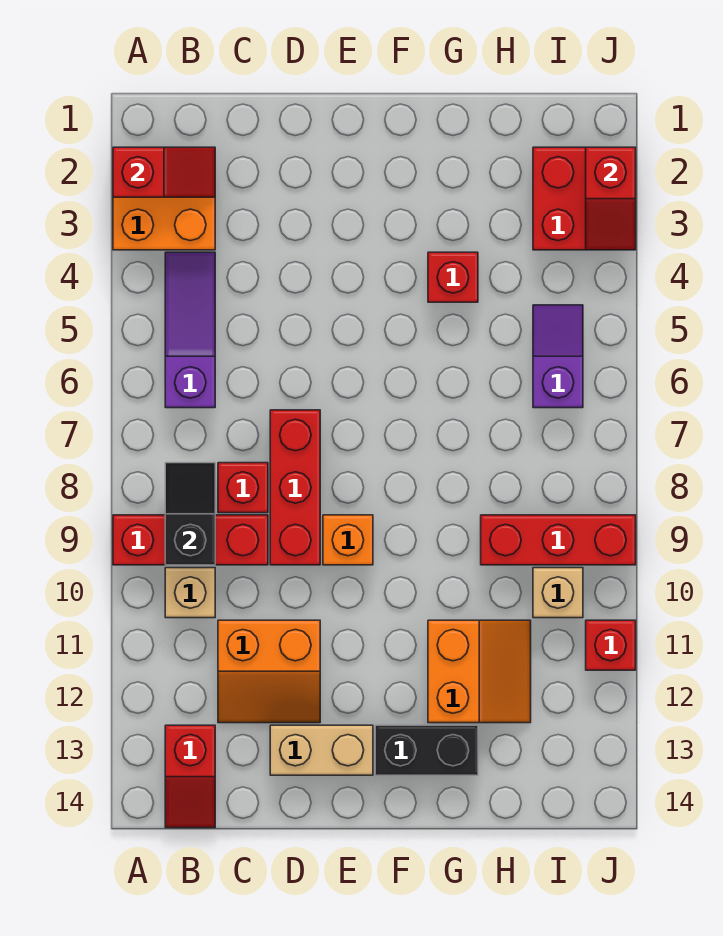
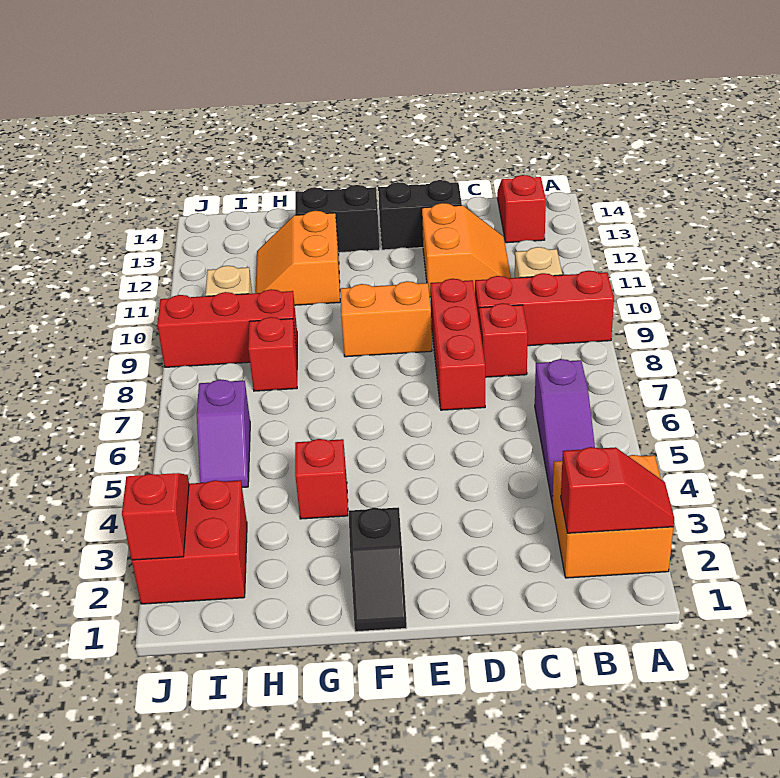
red 1x2 slope [113,147,215,197] -> red 1x2 slope turned to [561,447,674,533]
black 1x2 slope [165,463,215,565] -> black 1x2 slope moved to [349,507,407,632]
orange 2x2 slope [218,620,320,723] -> orange 2x2 slope turned to [422,203,511,297]
tan 1x2 brick [270,725,373,775] -> black 1x2 brick [378,180,462,250]
orange 1x1 brick [323,515,373,565] -> orange 1x2 brick [340,281,432,357]
red 1x1 brick [586,620,636,670] -> red 1x1 brick moved to [248,317,297,391]

